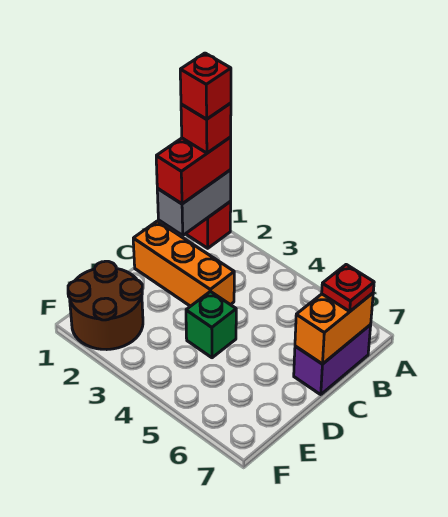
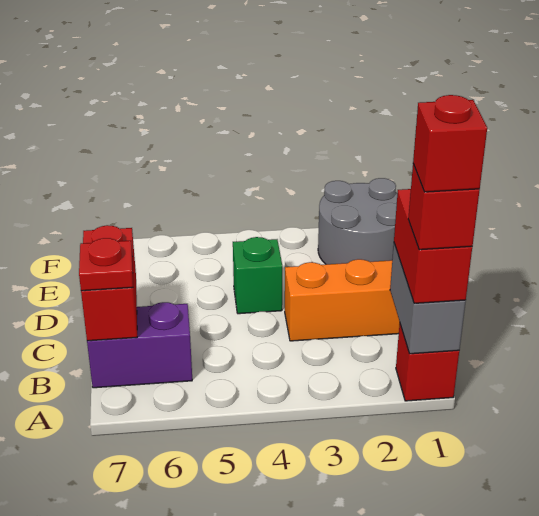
purple 1x2 brick [294,325,371,394] -> purple 1x2 brick turned to [87,302,192,388]
orange 1x2 brick [295,293,373,364] -> red 1x2 brick [81,225,137,341]
brown 2x2 round brick [68,261,143,350] -> grey 2x2 round brick [318,178,397,264]

